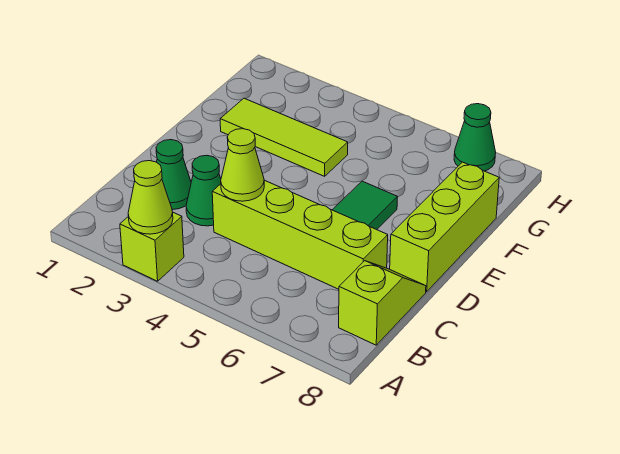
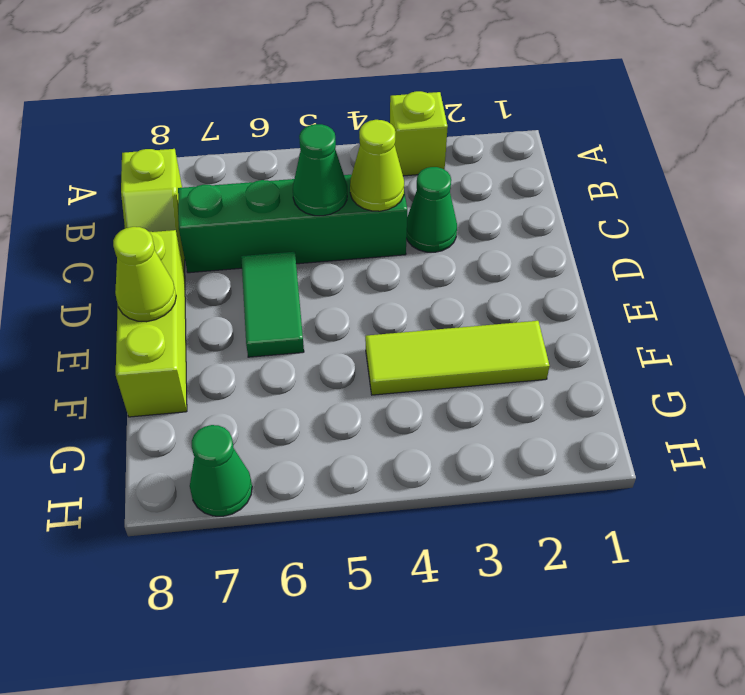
lime 1x1 cone [128,161,173,234] -> lime 1x1 cone moved to [113,227,176,322]
green 1x1 cone [156,140,191,210] -> green 1x1 cone moved to [293,124,347,216]
lime 1x4 brick [212,180,388,289] -> green 1x4 brick [178,175,407,273]

